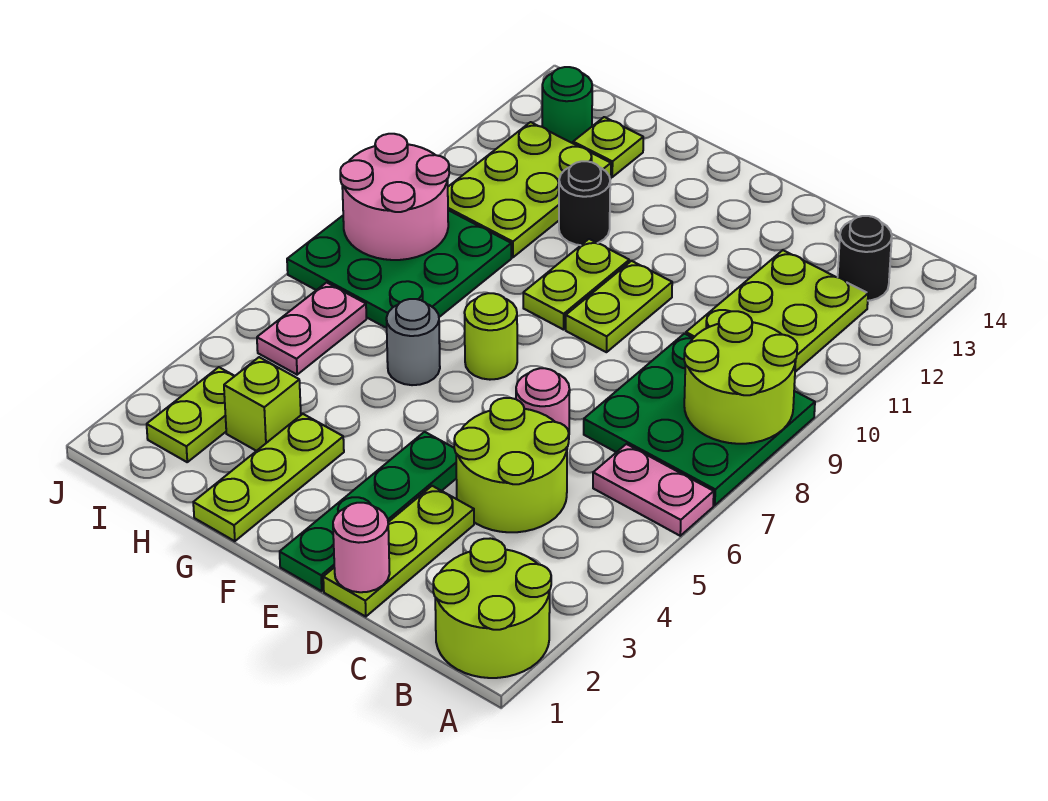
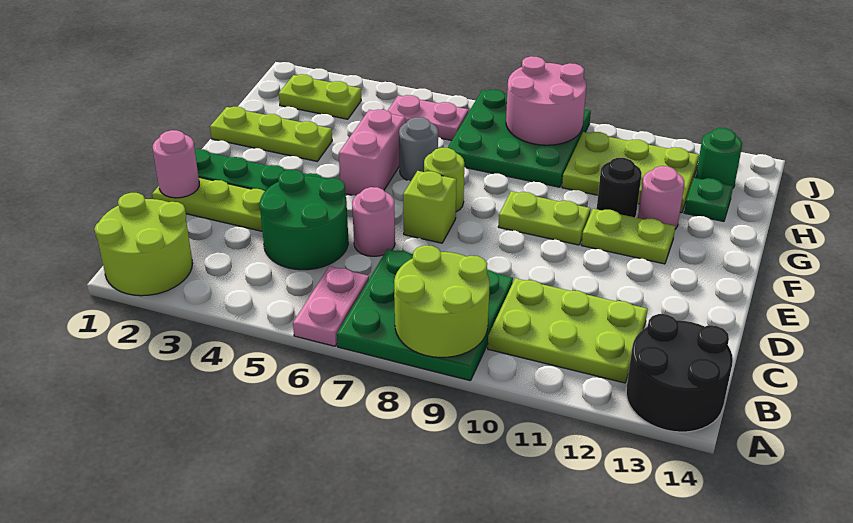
black 1x1 round brick [838,216,892,301] -> black 2x2 round brick [626,314,733,432]
lime 2x2 round brick [454,398,569,532] -> green 2x2 round brick [259,170,348,270]
lime 1x2 plate [566,261,672,352] -> lime 1x2 plate moved to [581,209,675,264]
none -> pink 1x2 brick [339,110,405,196]
none -> pink 1x1 round brick [638,166,684,229]
lime 1x1 brick [224,357,301,451] -> lime 1x1 brick moved to [403,171,456,243]
lime 1x1 plate [573,117,643,177] -> green 1x1 plate [684,178,733,221]

